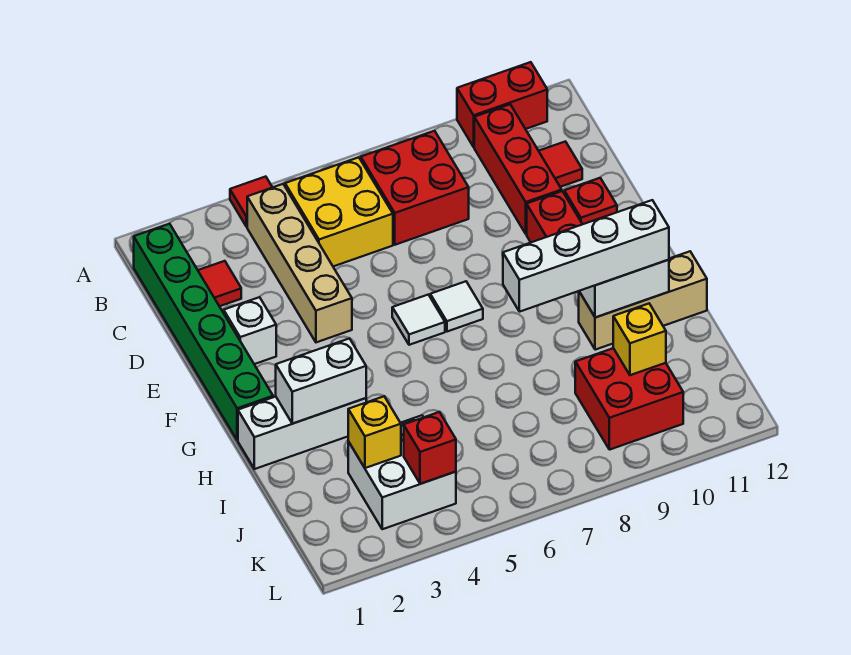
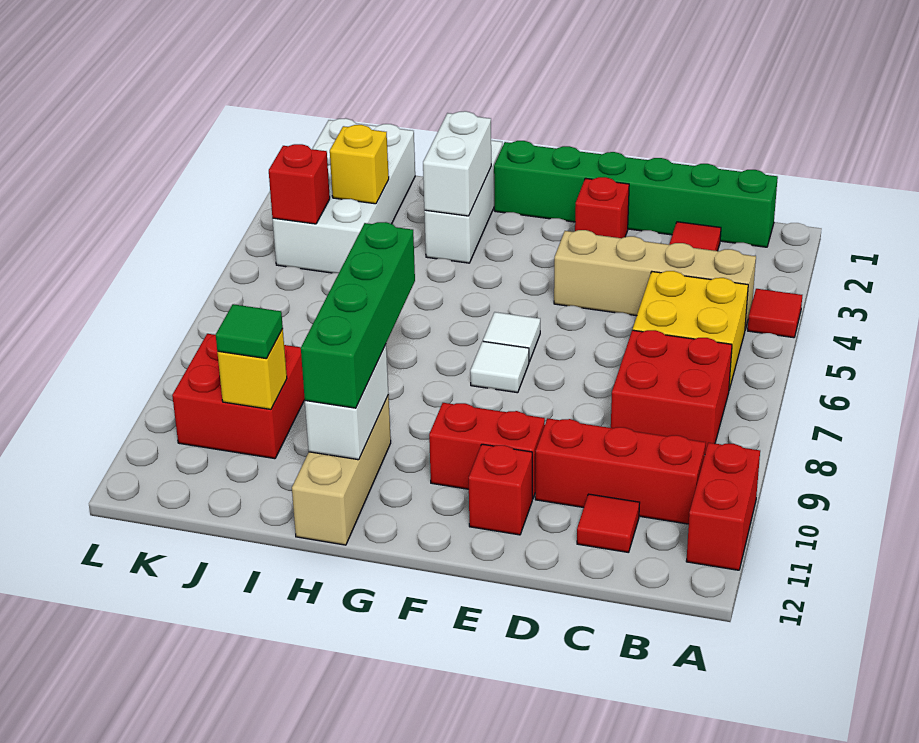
white 1x1 brick [224,297,276,364] -> red 1x1 brick [575,177,629,238]
white 1x4 brick [503,200,669,312] -> green 1x4 brick [301,222,415,408]
white 2x2 brick [348,415,456,529] -> white 2x4 brick [273,118,415,273]
none -> green 1x1 tile [216,304,283,359]

